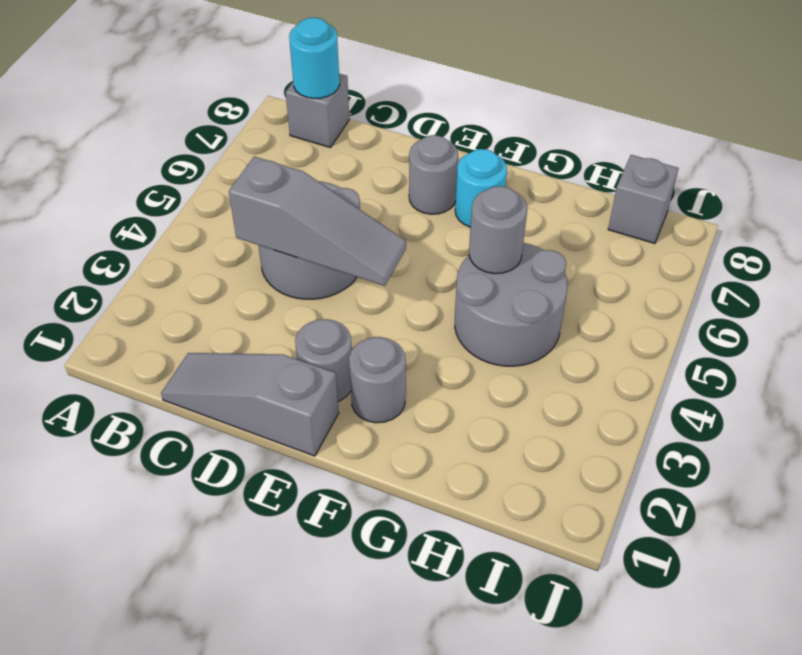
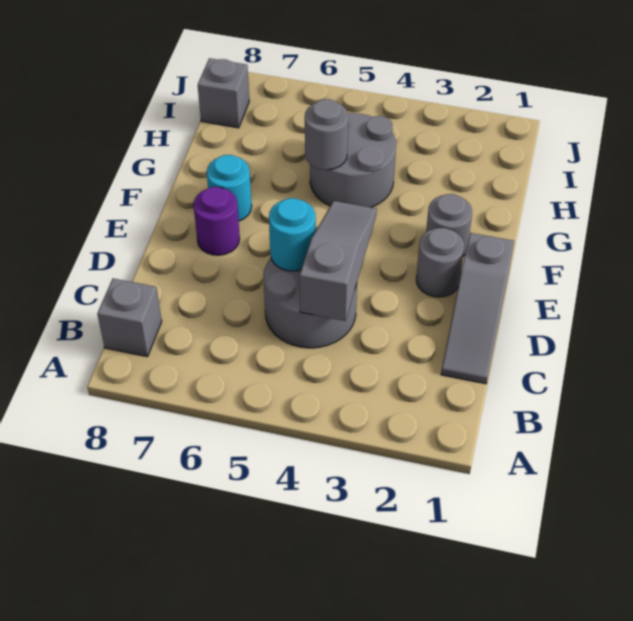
cyan 1x1 round brick [289,18,340,99] -> cyan 1x1 round brick moved to [269,198,316,271]
grey 1x1 round brick [409,135,458,214] -> purple 1x1 round brick [193,187,240,255]

